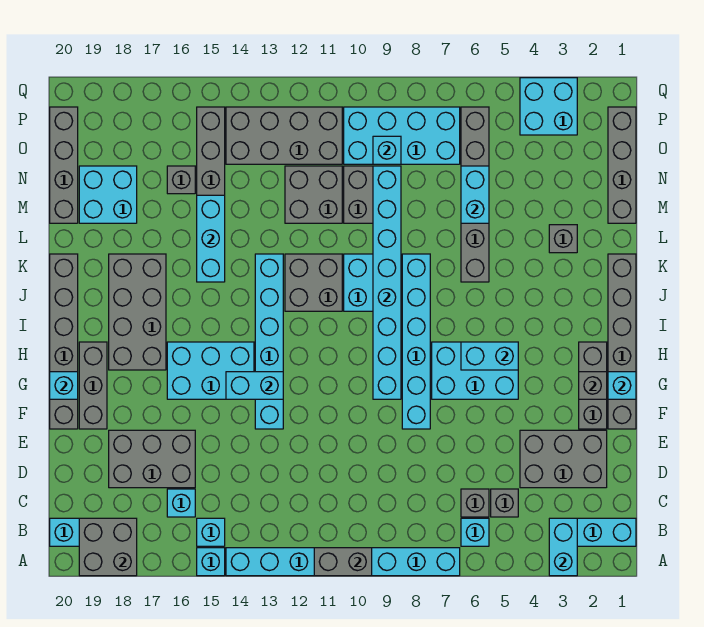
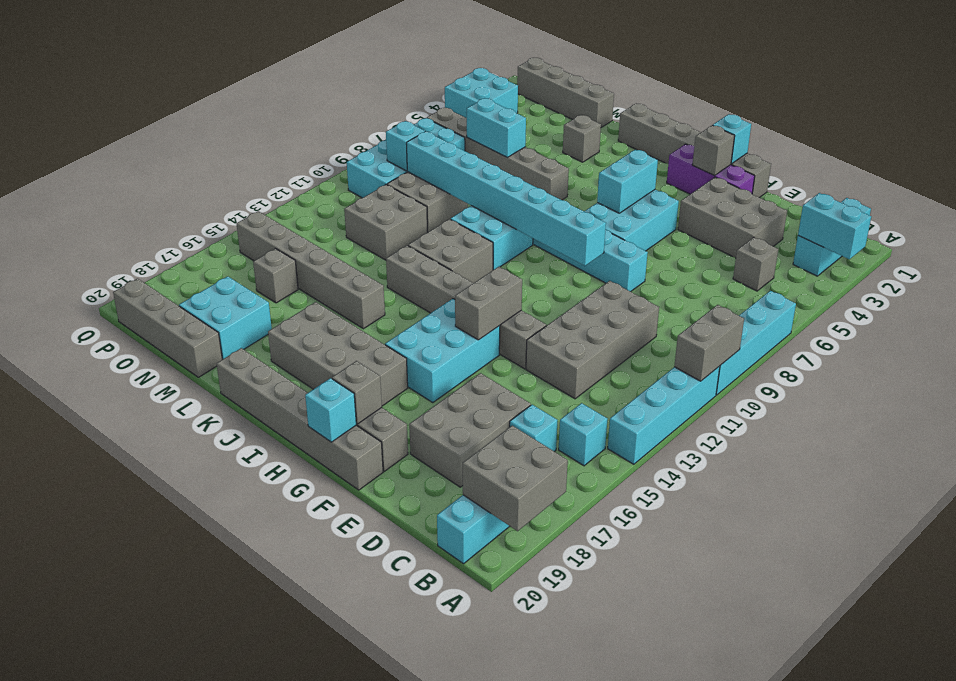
cyan 1x1 brick [197,548,225,576] -> none
cyan 1x1 brick [461,518,489,546] -> none
grey 1x1 brick [461,489,489,517] -> grey 1x1 brick moved to [332,361,382,424]
grey 2x3 brick [520,430,607,488] -> grey 2x3 brick turned to [678,177,787,258]
grey 1x3 brick [579,342,607,429] -> purple 1x3 brick [667,144,755,194]
cyan 1x6 brick [255,254,283,429] -> grey 1x6 brick [386,246,546,369]
cyan 1x2 brick [226,372,283,399] -> grey 1x2 brick [455,267,522,340]
cyan 1x3 brick [197,195,225,282] -> none
grey 2x4 brick [226,107,342,164] -> grey 2x4 brick moved to [526,281,659,399]

